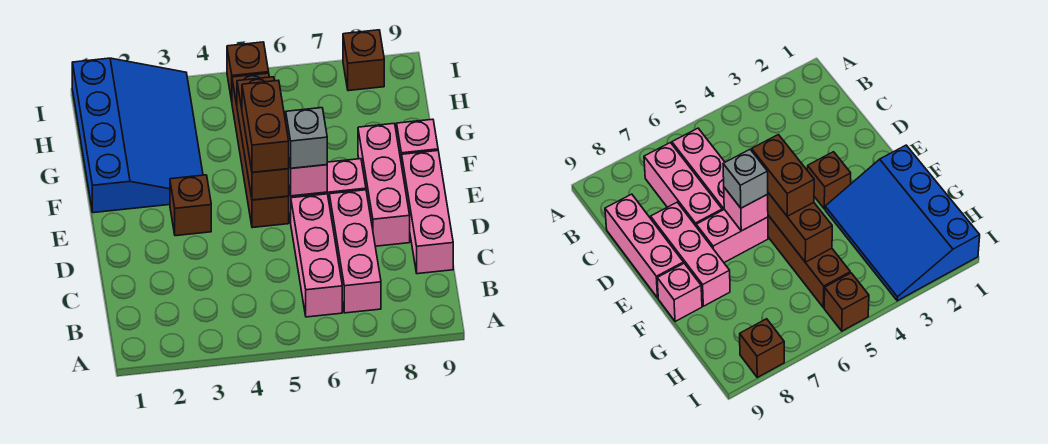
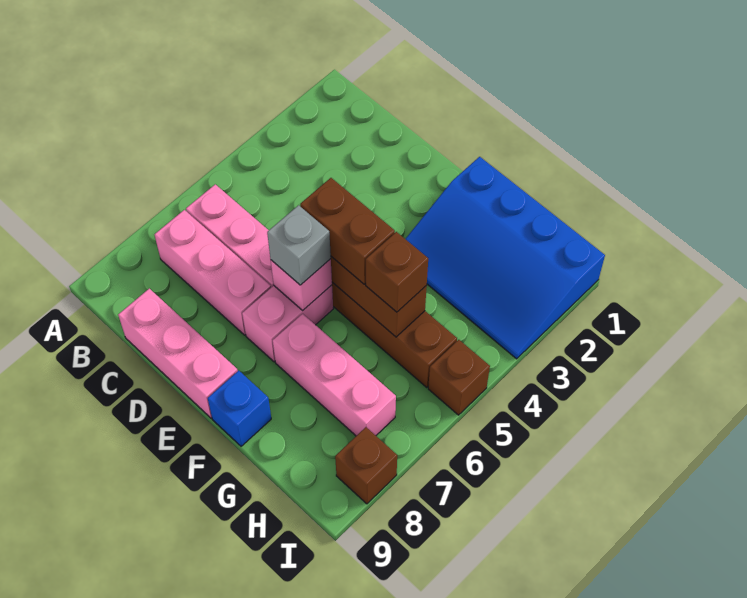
pink 1x3 brick [358,124,410,246] -> pink 1x3 brick moved to [273,314,396,436]
brown 1x1 brick [170,175,211,236] -> brown 1x1 brick moved to [366,232,428,312]
pink 1x1 brick [397,119,438,165] -> blue 1x1 brick [208,371,271,446]

